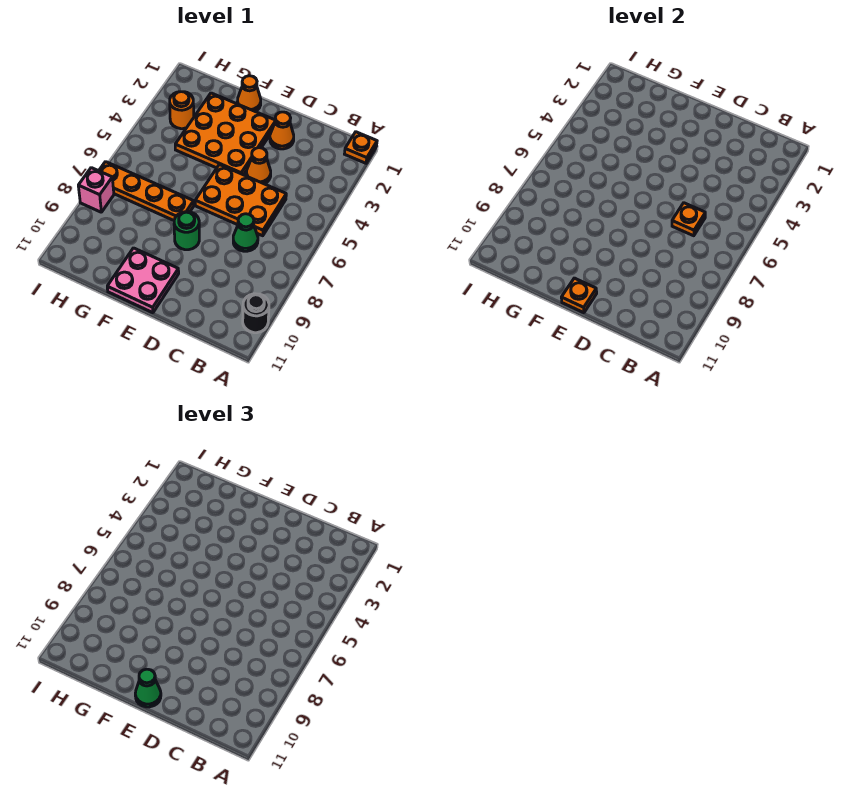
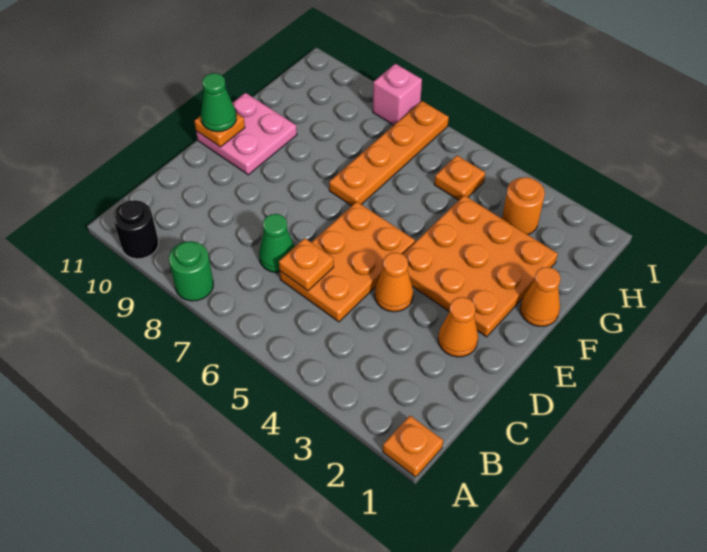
green 1x1 round brick [174,212,199,250] -> green 1x1 round brick moved to [169,241,213,301]
none -> orange 1x1 plate [434,156,485,200]

